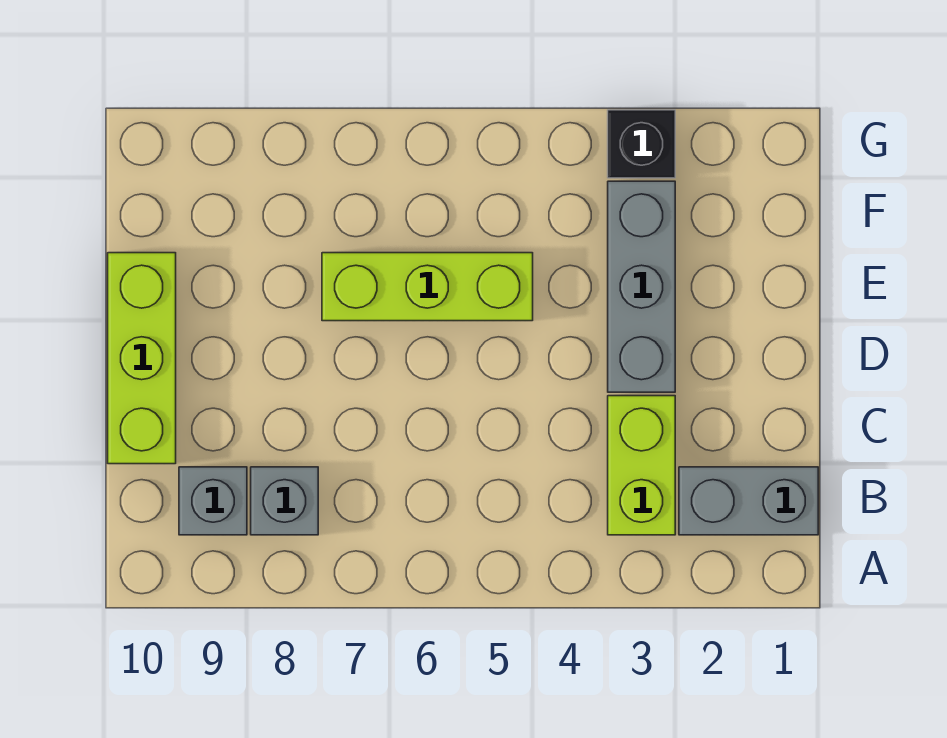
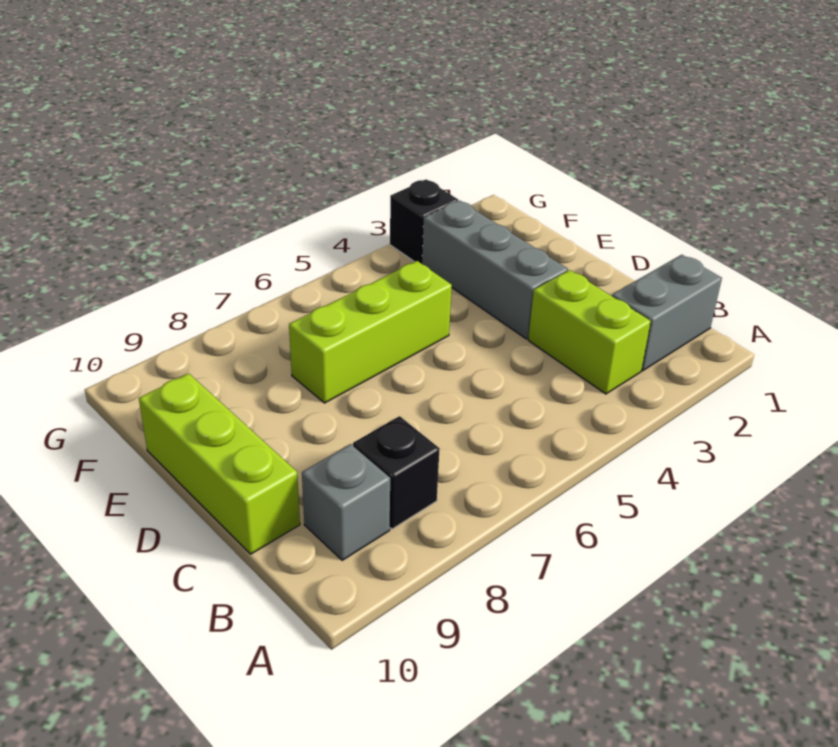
grey 1x1 brick [251,467,318,535] -> black 1x1 brick [353,416,440,529]

